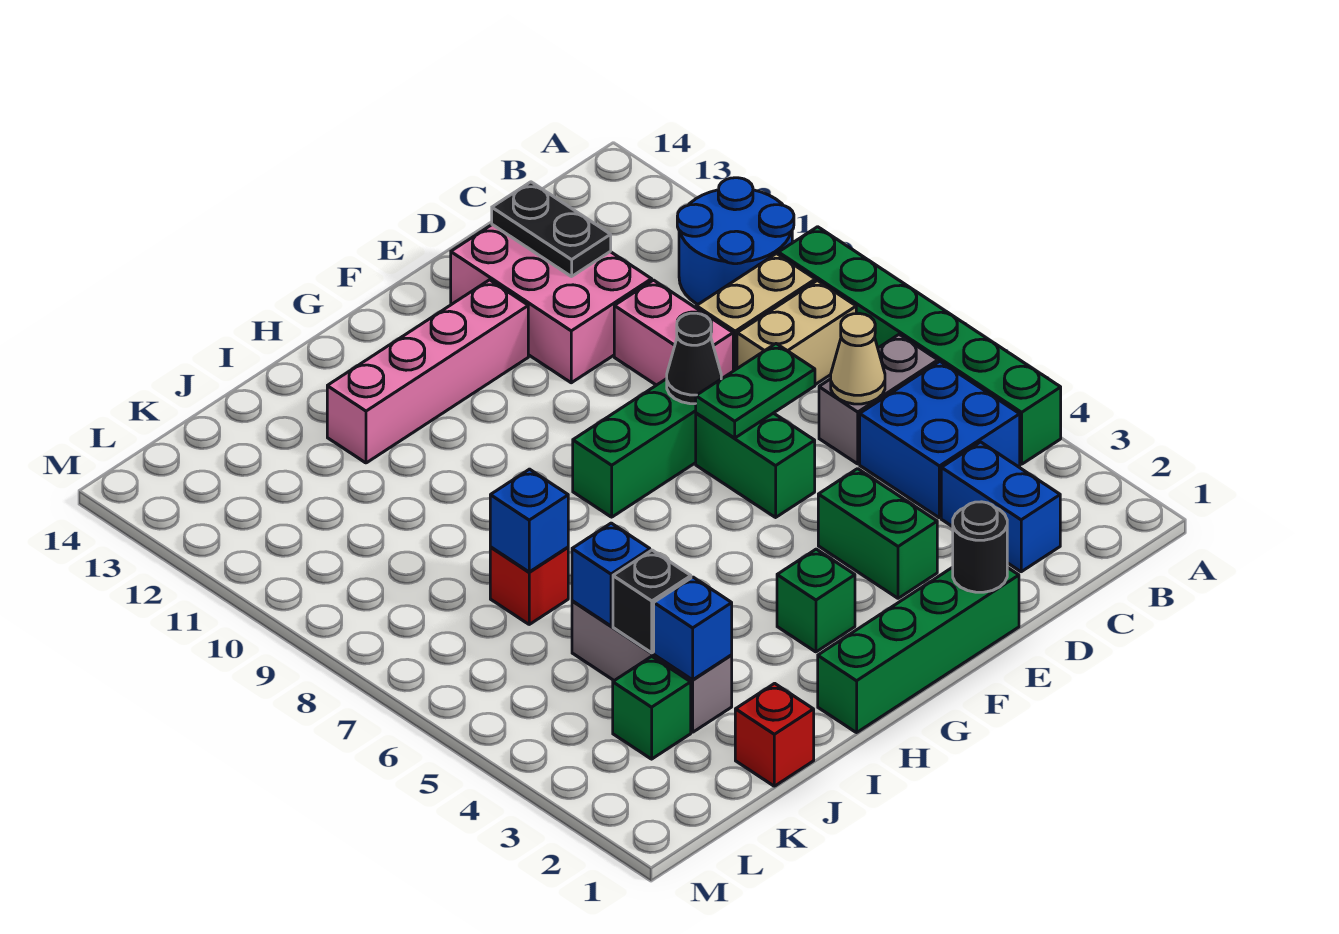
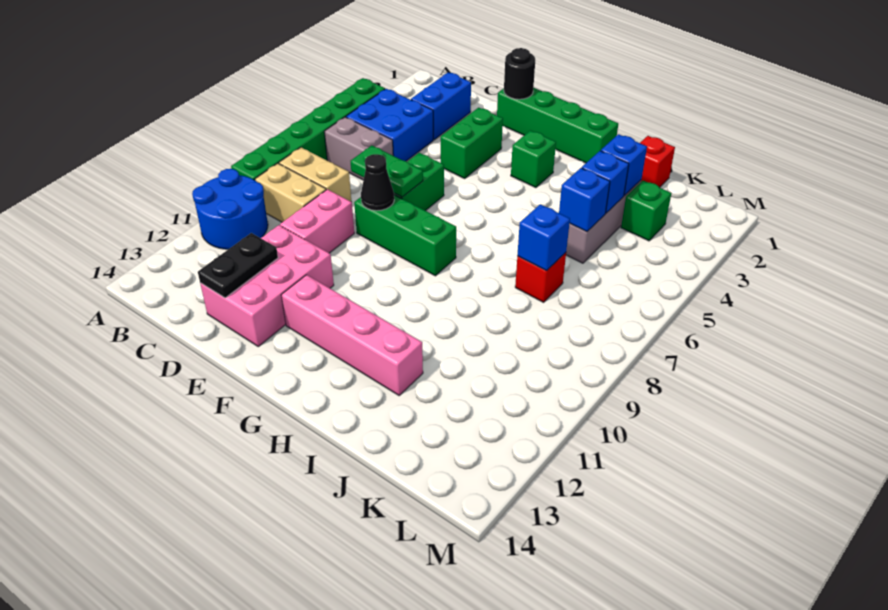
tan 1x1 cone [831,314,885,404] -> none
black 1x1 brick [613,550,691,653] -> blue 1x1 brick [582,151,629,213]

